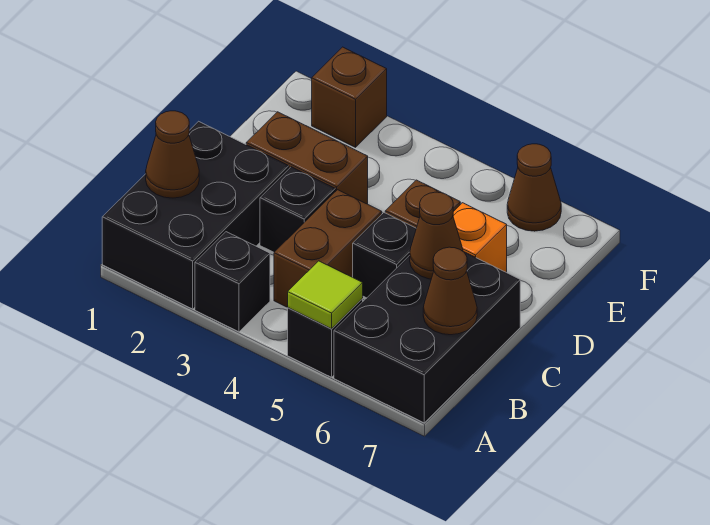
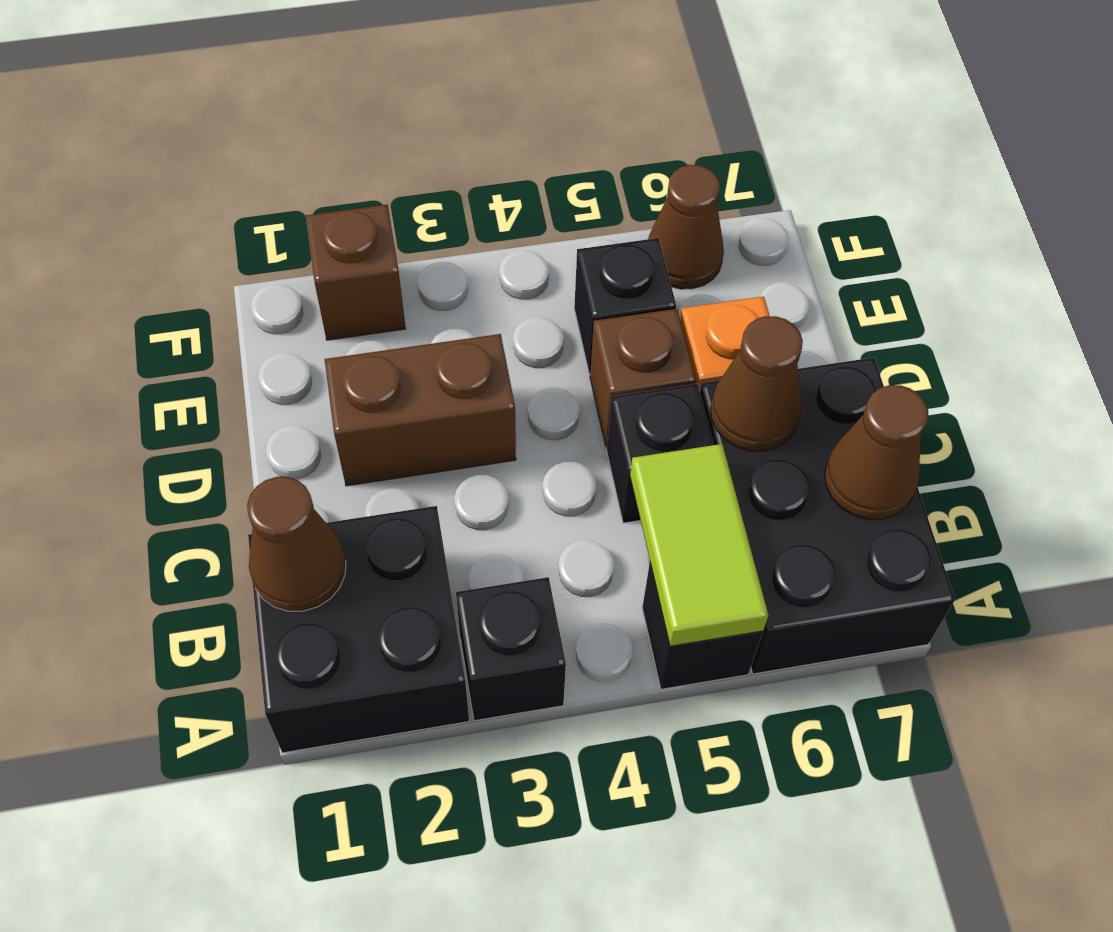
black 2x3 brick [102,121,289,309] -> black 2x2 brick [248,506,469,753]
lime 1x1 tile [288,261,363,329] -> lime 1x2 tile [630,444,768,646]
brown 1x2 brick [274,190,382,307] -> none
black 1x1 brick [260,167,335,252] -> black 1x1 brick moved to [574,238,676,374]

